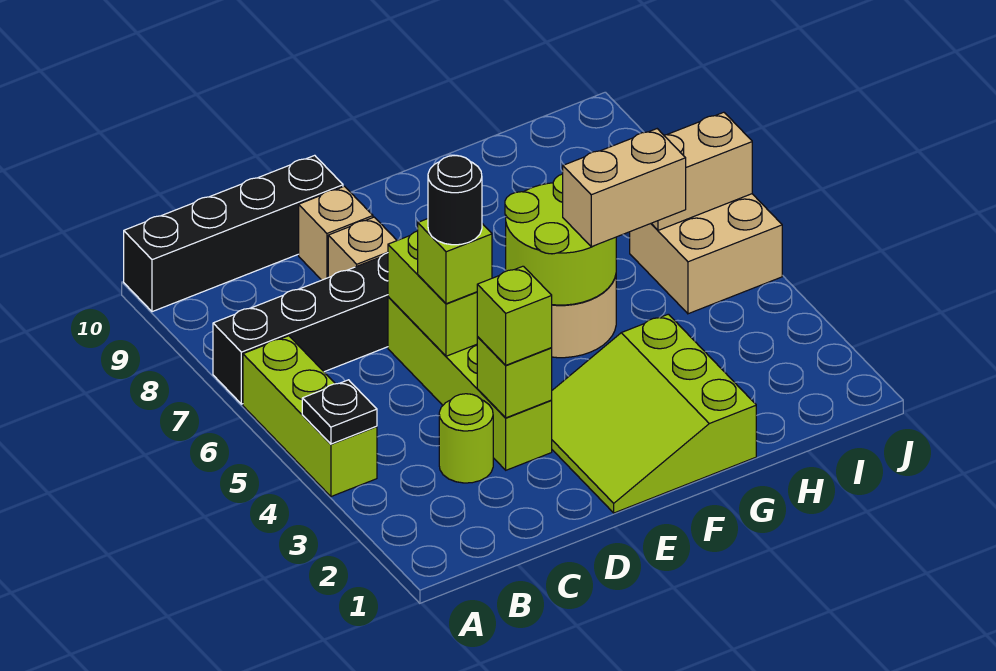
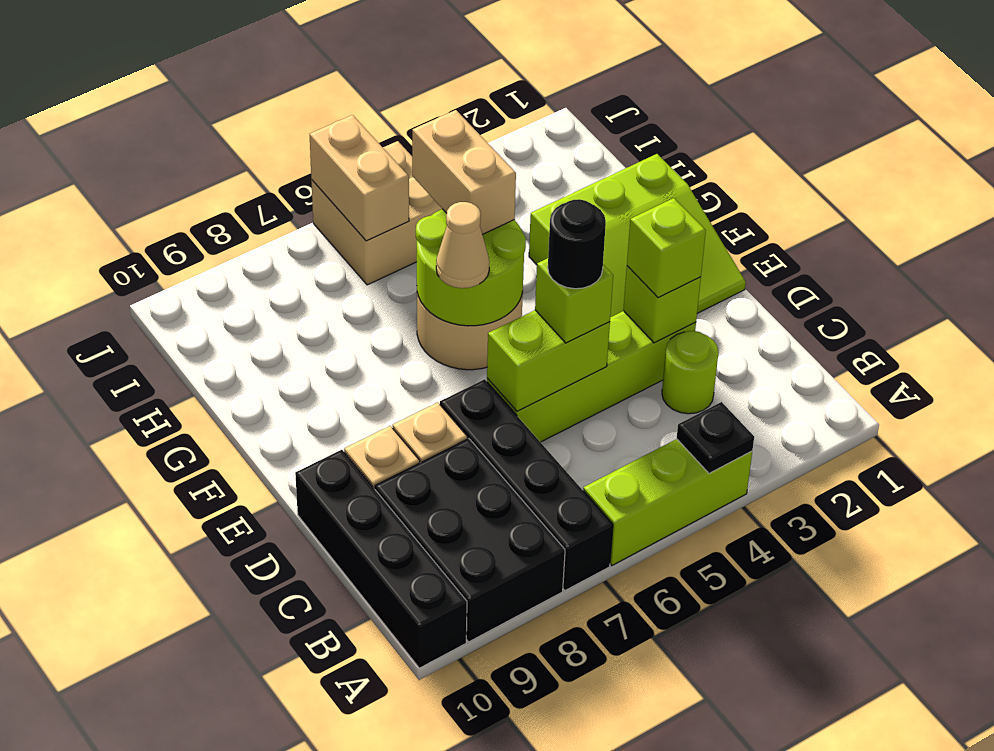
none -> black 2x3 brick [375,439,565,642]
none -> tan 1x1 cone [436,202,490,288]

